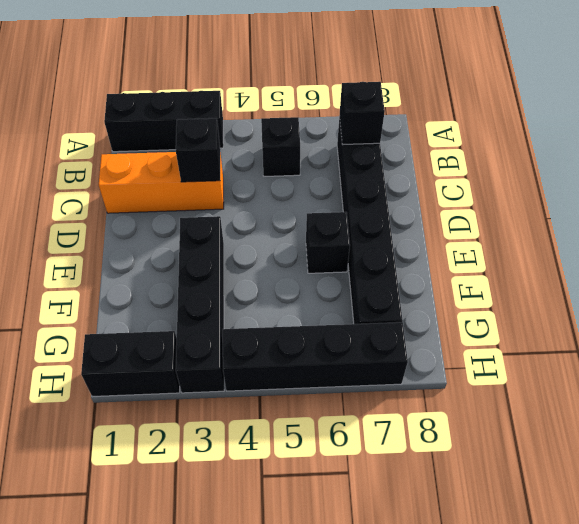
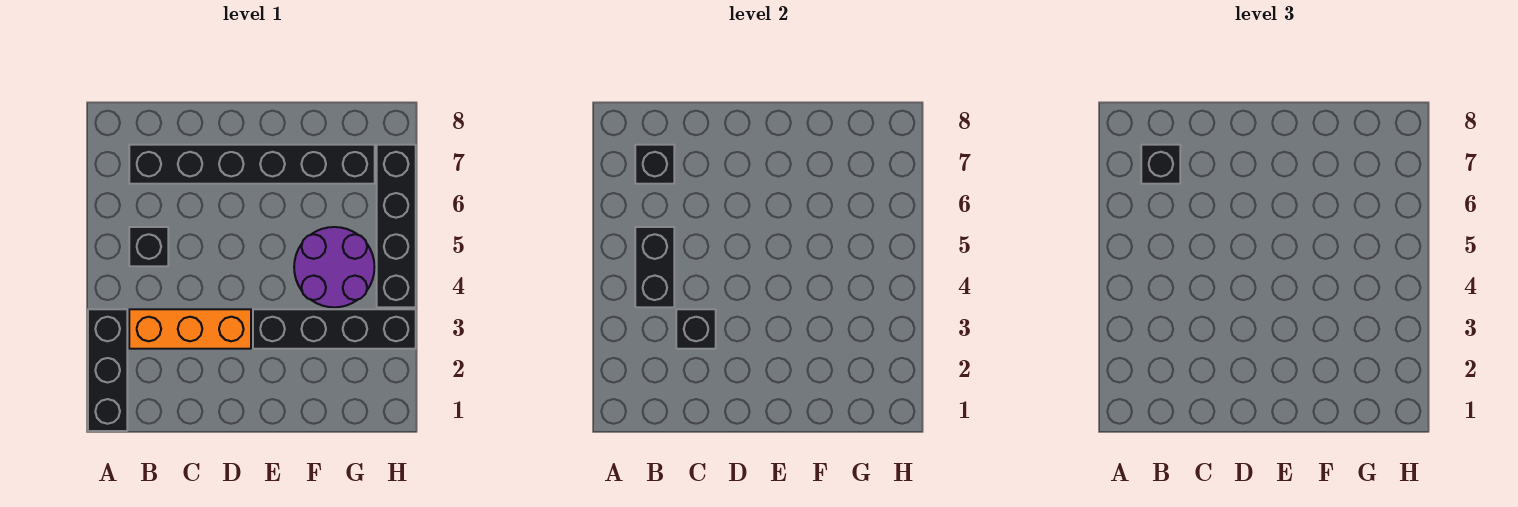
orange 1x3 brick [99,152,224,213] -> orange 1x3 brick turned to [129,309,251,349]
black 1x1 brick [306,212,350,273] -> black 1x1 brick moved to [1141,145,1180,184]
none -> purple 2x2 round brick [294,227,375,307]
black 1x2 brick [81,331,180,397] -> black 1x2 brick moved to [635,227,674,307]

